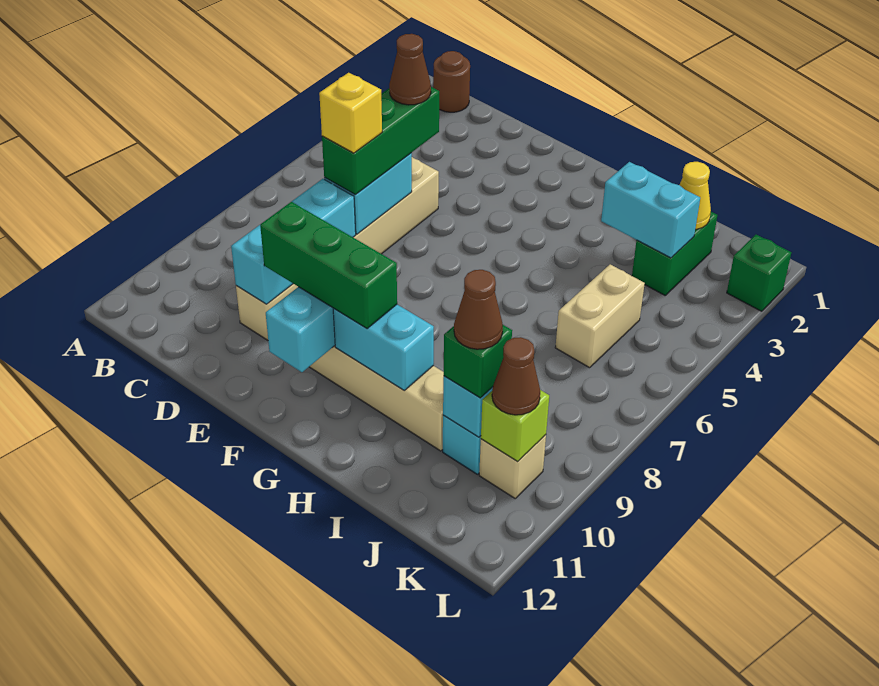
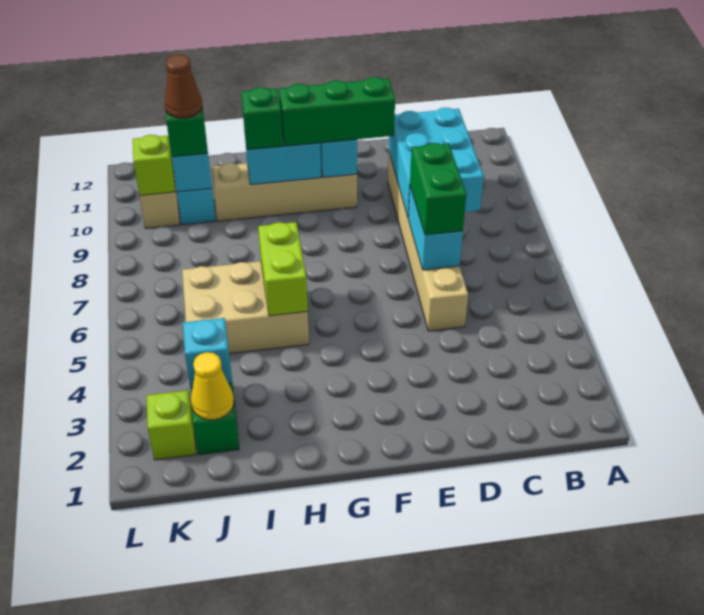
brown 1x1 round brick [433,51,470,112] -> none
green 1x3 brick [322,87,439,194] -> green 1x2 brick [410,143,466,235]
brown 1x1 cone [389,34,431,105] -> none
yellow 1x1 brick [319,73,382,153] -> none
cyan 1x3 brick [231,179,356,304] -> cyan 2x3 brick [389,108,484,217]
none -> lime 1x2 brick [258,222,308,316]
cyan 1x2 brick [601,162,700,258] -> cyan 1x1 brick [183,318,232,388]
tan 1x2 brick [555,264,645,368] -> tan 2x3 brick [182,261,309,354]
none -> lime 1x1 brick [147,390,196,460]
brown 1x1 cone [492,337,540,415] -> none
green 1x1 brick [727,235,791,311] -> green 1x1 brick moved to [241,87,283,150]

